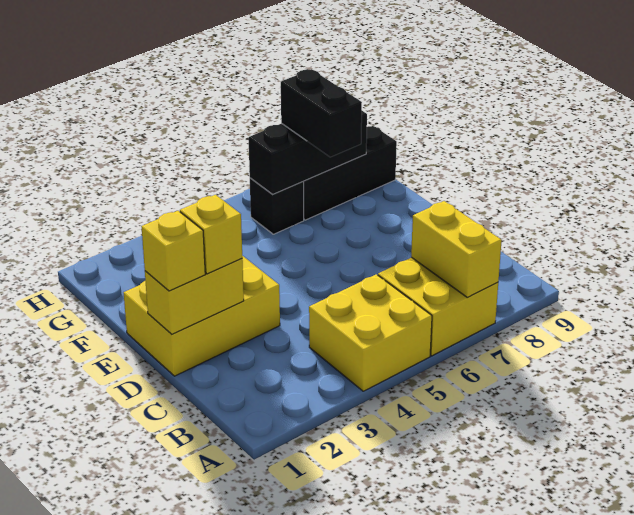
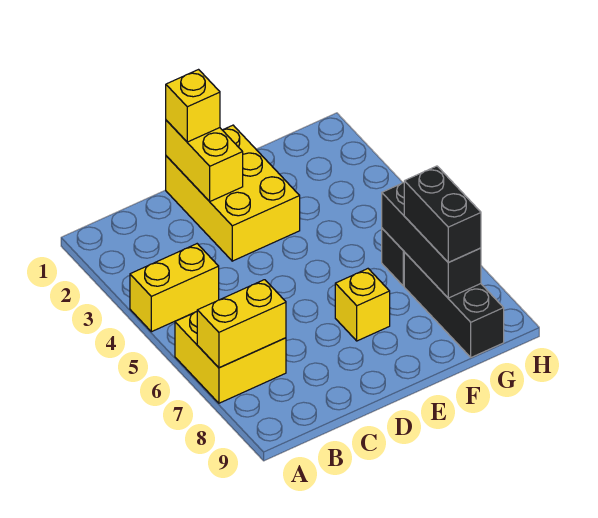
yellow 2x2 brick [309,274,432,391] -> yellow 1x2 brick [130,244,219,332]
yellow 1x1 brick [180,195,242,274] -> yellow 1x1 brick moved to [335,269,390,341]
black 1x2 brick [281,69,362,157] -> black 1x2 brick turned to [404,166,481,262]

